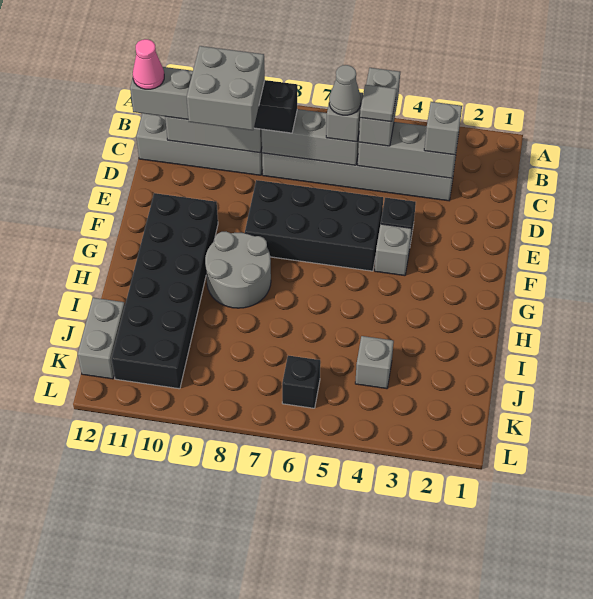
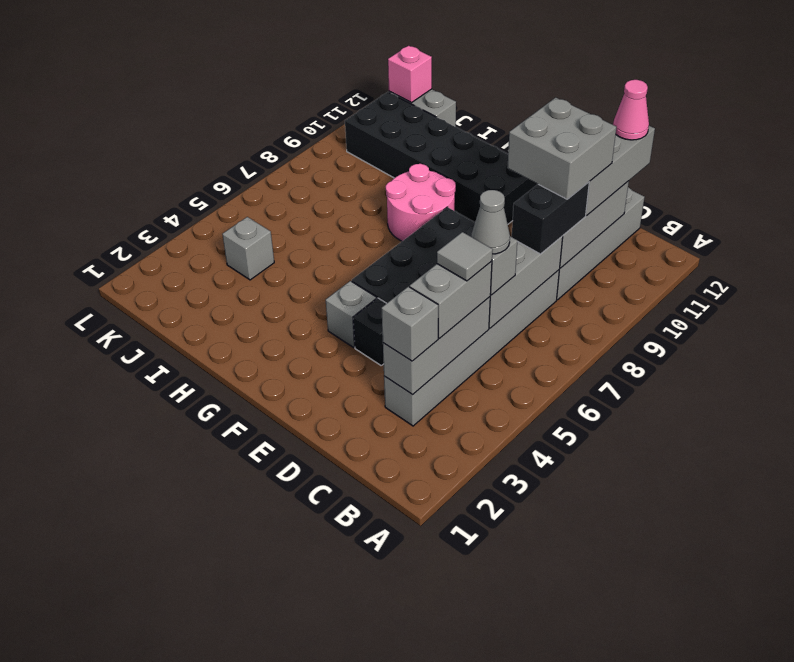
grey 1x2 brick [359,68,400,146] -> grey 1x2 brick turned to [410,261,492,338]
grey 2x2 round brick [205,232,271,308] -> pink 2x2 round brick [386,164,456,241]
black 1x1 brick [282,355,320,408] -> none
none -> pink 1x1 brick [388,46,432,103]

